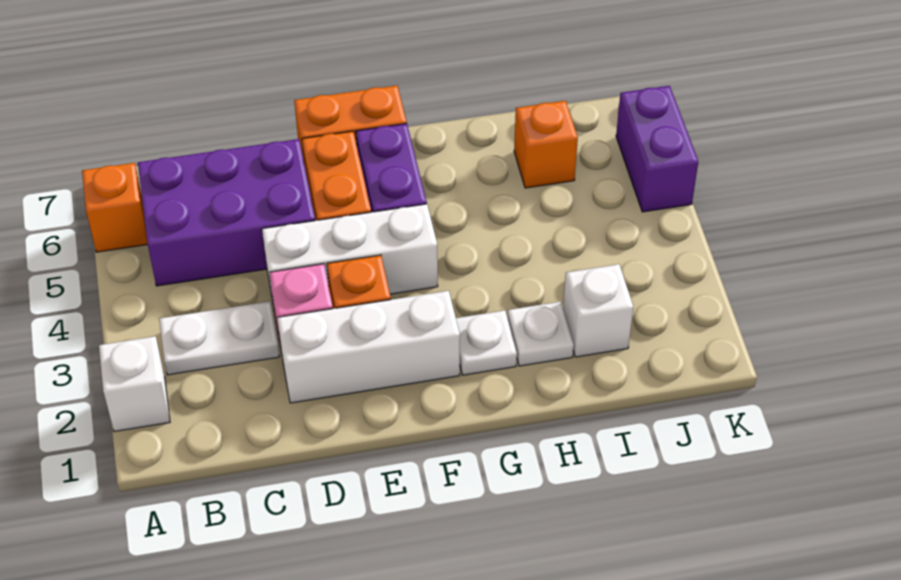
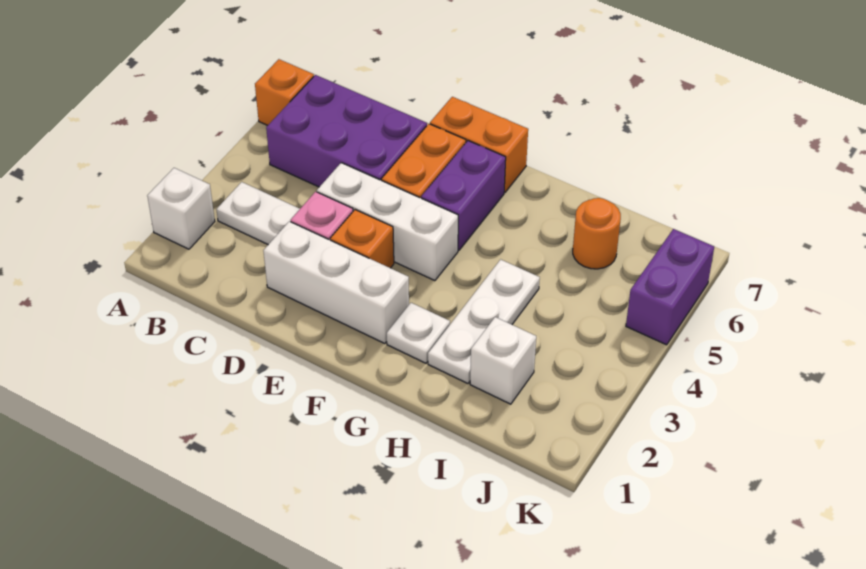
white 1x1 plate [508,302,574,366] -> white 1x3 plate [428,259,540,384]
orange 1x1 brick [514,101,578,188] -> orange 1x1 round brick [573,198,621,269]

